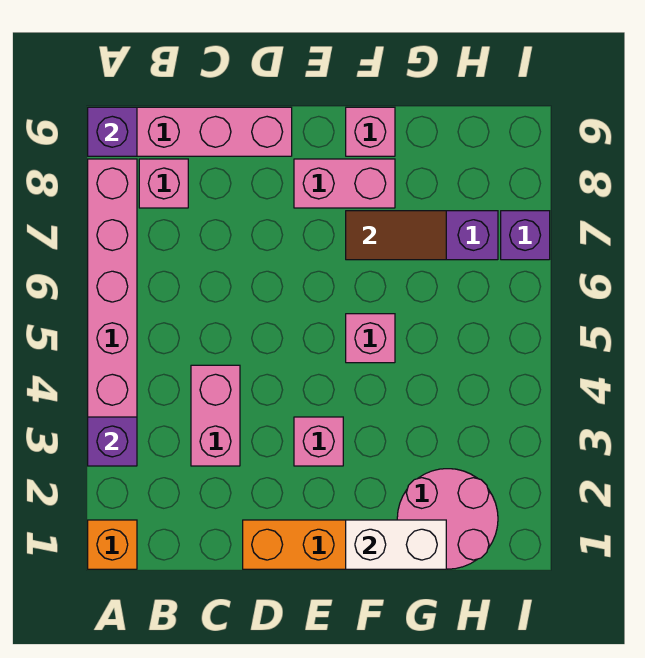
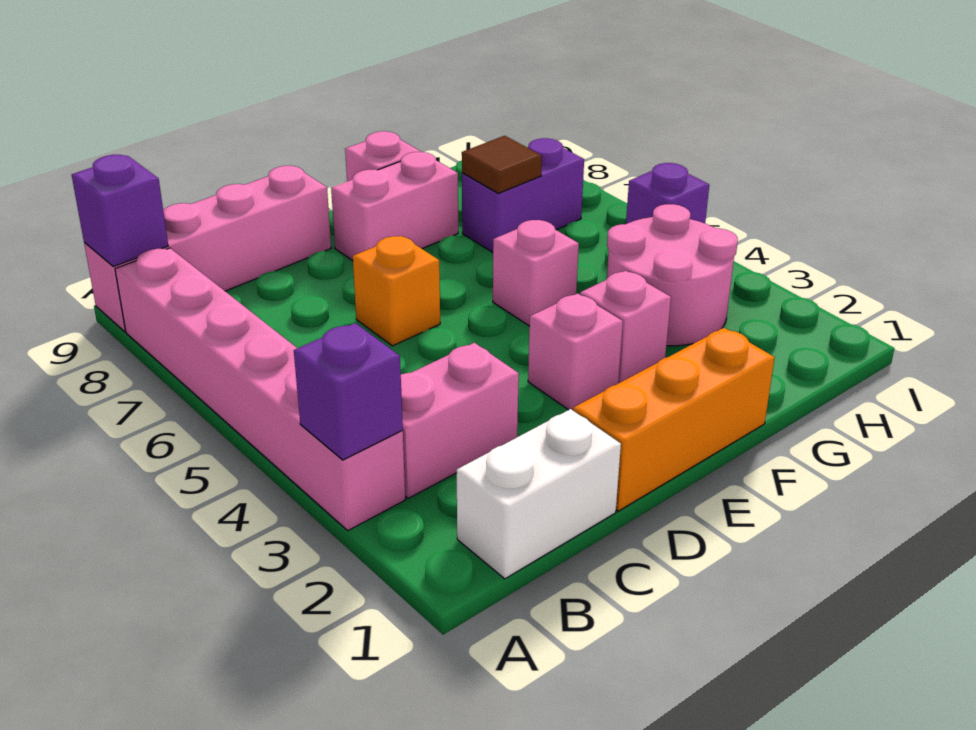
orange 1x1 brick [88,520,137,569] -> orange 1x1 brick moved to [353,236,440,346]
pink 1x1 brick [139,159,188,208] -> pink 1x1 brick moved to [580,271,671,383]
pink 1x2 brick [191,365,240,466] -> pink 1x2 brick turned to [401,343,519,498]
white 1x2 brick [346,520,446,569] -> white 1x2 brick moved to [457,409,621,579]
brown 1x2 tile [346,211,446,260] -> brown 1x1 tile [462,136,542,193]
pink 2x2 round brick [397,469,498,569] -> pink 2x2 round brick moved to [607,204,738,346]
purple 1x1 brick [501,211,550,260] -> purple 1x1 brick moved to [626,163,709,224]

